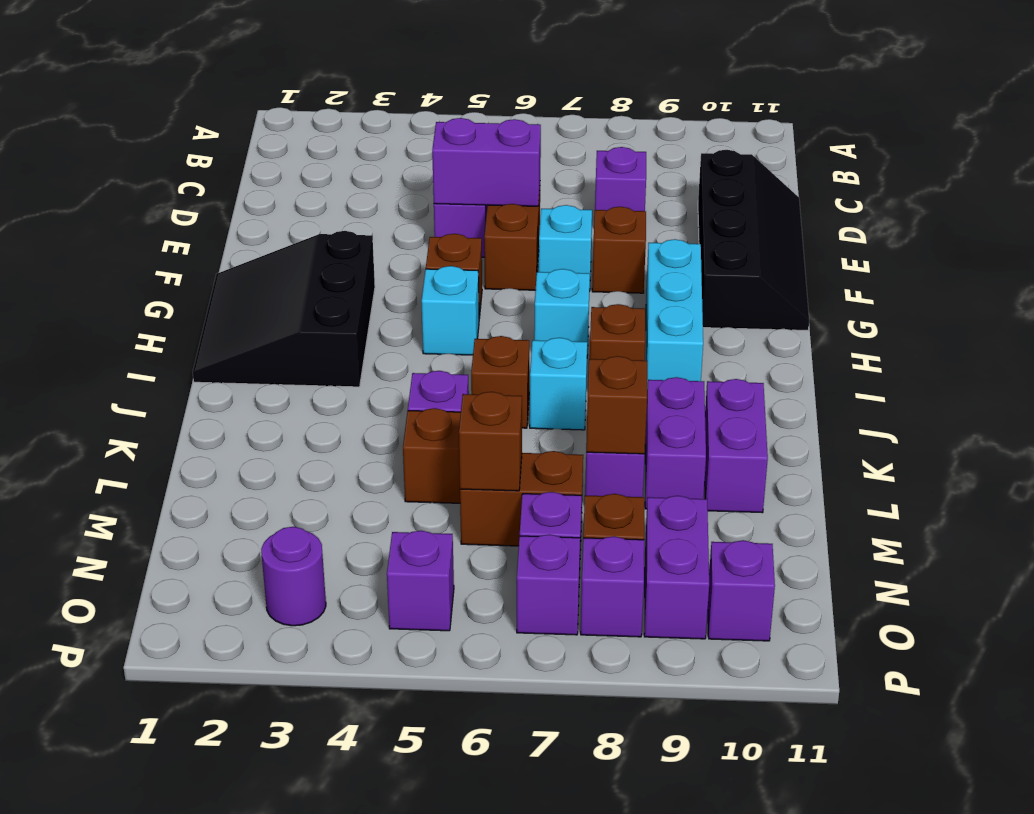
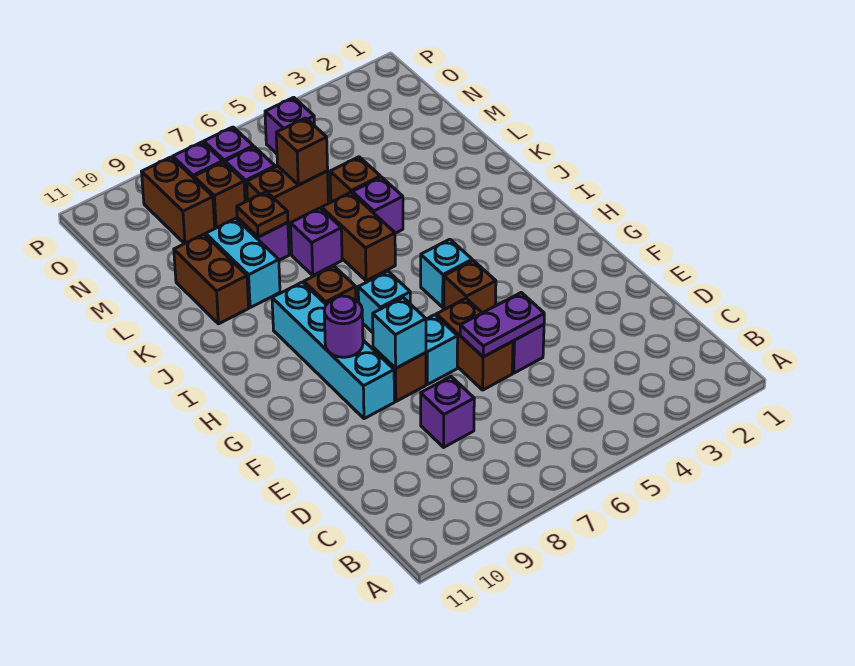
black 2x4 slope [698,150,809,330] -> none
purple 1x2 brick [432,118,541,206] -> purple 1x2 plate [460,292,544,357]
black 3x3 slope [193,231,375,387] -> none
cyan 1x3 brick [646,239,703,389] -> cyan 1x4 brick [272,282,394,419]
brown 1x1 brick [471,336,529,428] -> brown 1x2 brick [322,192,395,281]
cyan 1x1 brick [530,338,587,430] -> cyan 1x1 brick moved to [373,298,426,368]
purple 1x2 brick [645,377,706,509] -> cyan 1x2 brick [206,218,280,308]
purple 1x2 brick [705,379,768,513] -> brown 1x2 brick [174,234,249,324]
brown 1x1 brick [586,356,647,454] -> brown 1x1 plate [237,192,288,237]
purple 1x2 brick [644,496,709,639] -> brown 1x2 brick [141,157,215,244]
purple 1x1 round brick [261,527,326,626] -> purple 1x1 round brick moved to [324,296,363,357]
purple 1x1 brick [708,540,775,641] -> purple 1x1 brick moved to [291,208,342,275]

